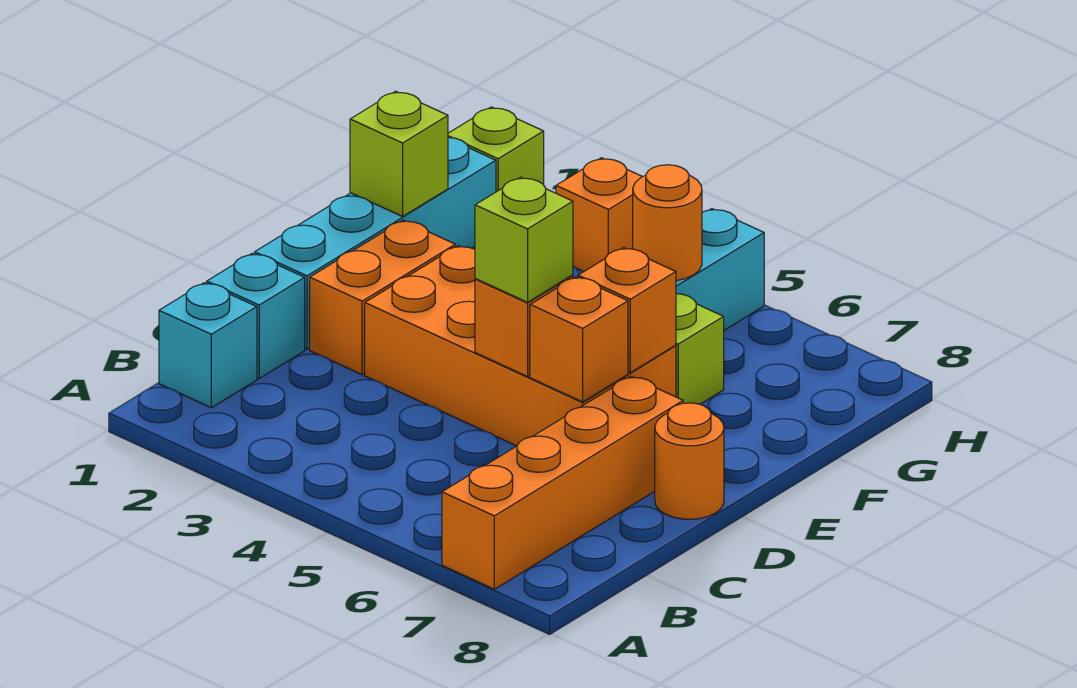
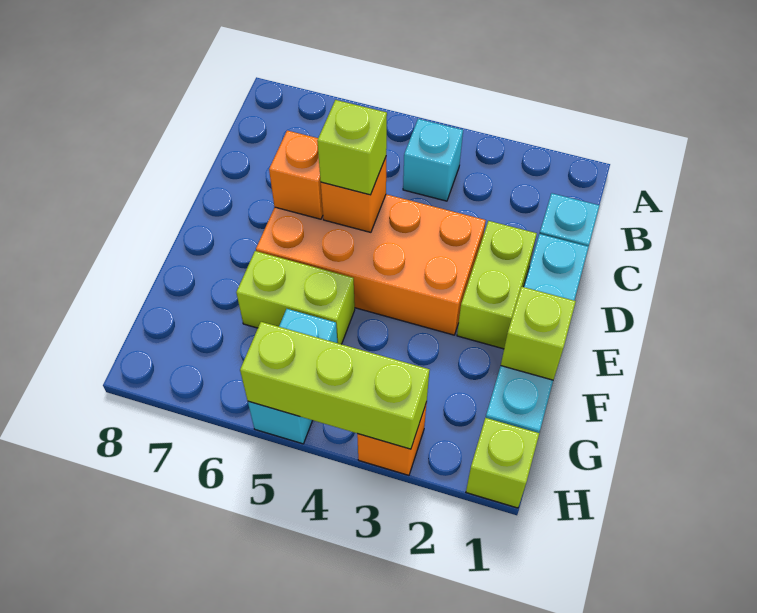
orange 1x4 brick [442,376,683,589] -> none
cyan 1x1 brick [159,283,257,408] -> cyan 1x1 brick moved to [403,119,463,201]
orange 1x2 brick [310,220,455,375] -> lime 1x2 brick [457,221,537,349]
orange 1x1 round brick [655,403,724,519] -> none
orange 1x1 brick [578,248,676,373] -> none
orange 1x1 round brick [633,165,702,281] -> none
none -> lime 1x3 brick [240,322,430,449]

